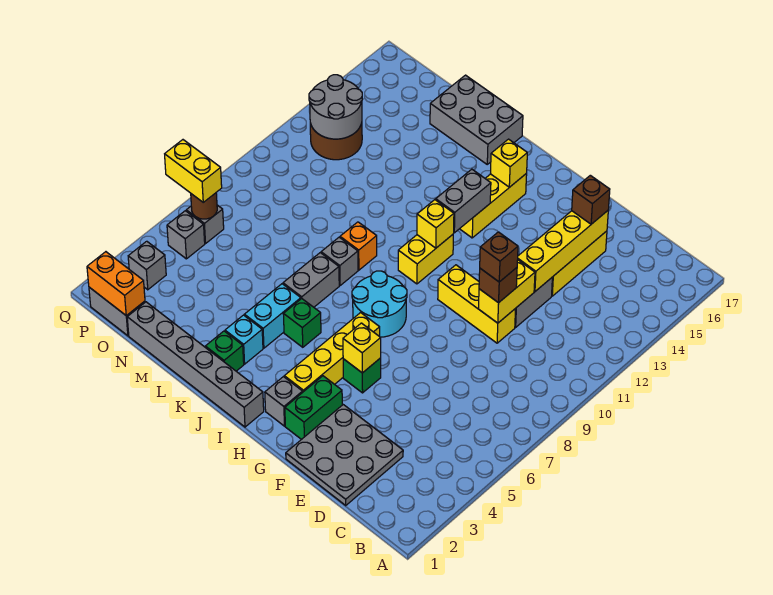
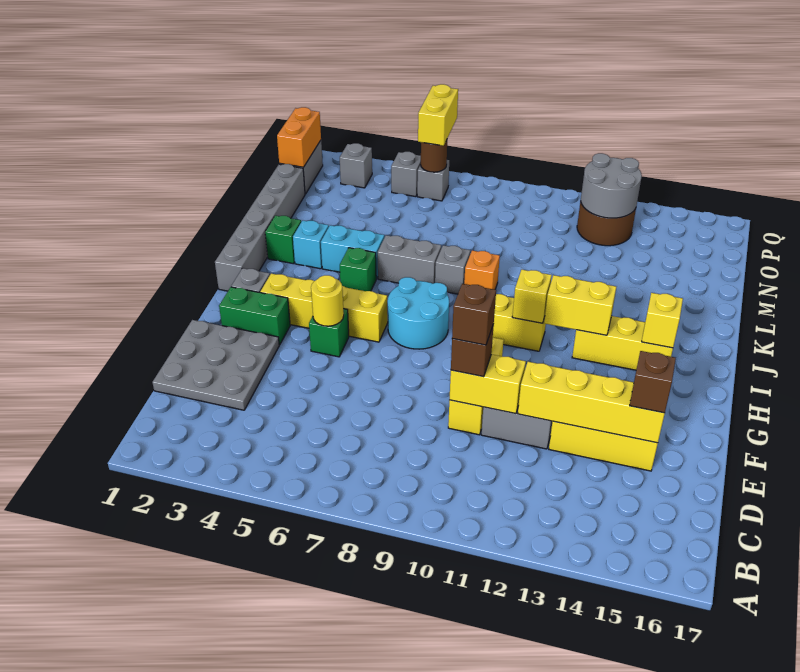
yellow 1x1 brick [343,323,381,373] -> yellow 1x1 round brick [311,275,344,326]
grey 1x2 brick [436,169,491,233] -> yellow 1x2 brick [544,275,616,335]
grey 2x3 brick [430,75,523,164] -> none

